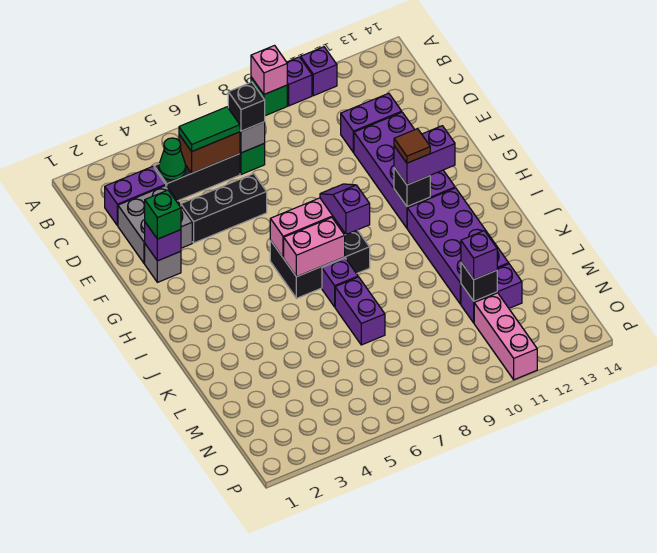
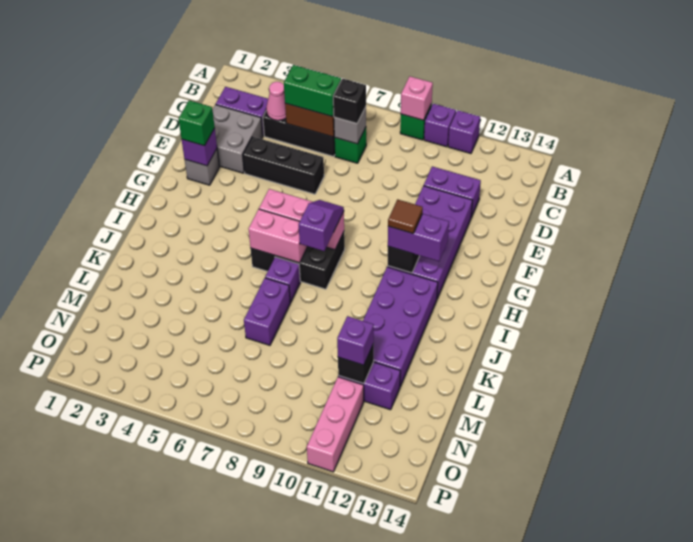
green 1x1 cone [159,138,186,180] -> pink 1x1 cone [266,82,286,121]
green 1x2 tile [179,107,240,151] -> green 1x2 brick [284,65,341,117]

